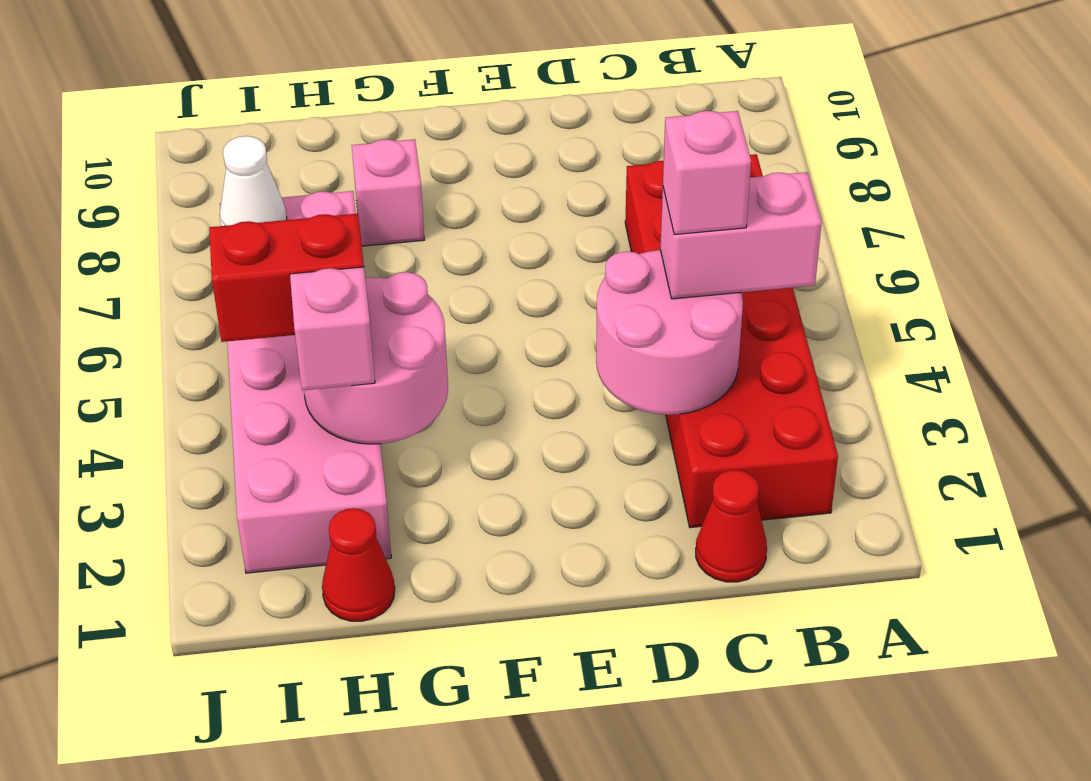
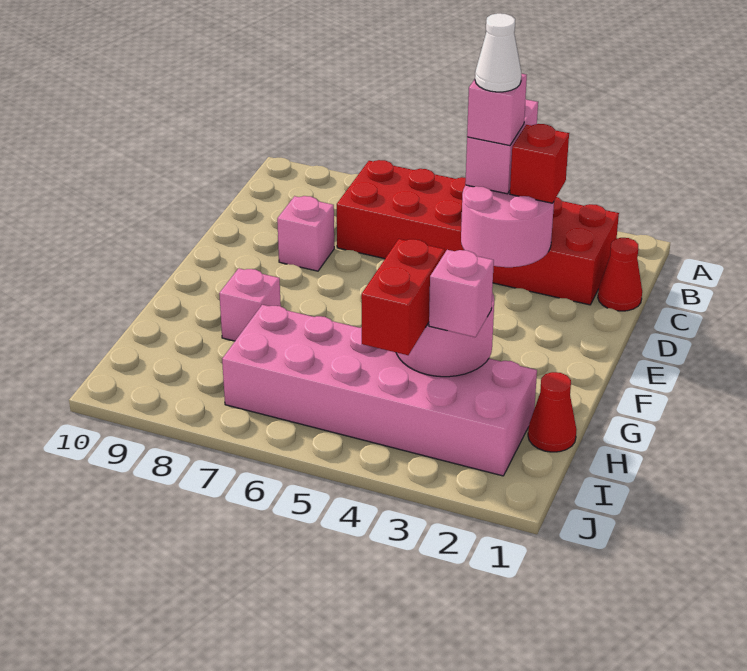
none -> red 1x1 brick [510,124,569,203]
none -> pink 1x1 brick [277,196,334,271]
white 1x1 cone [220,136,287,226] -> white 1x1 cone moved to [475,13,521,92]

